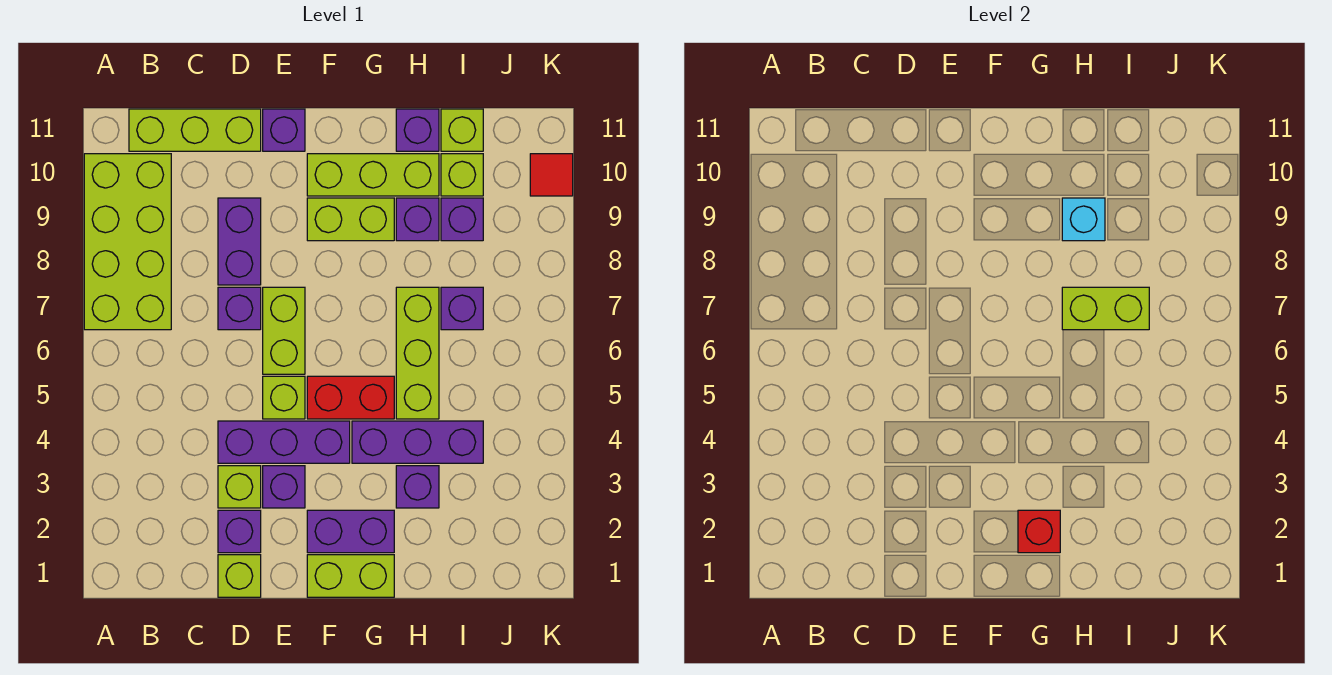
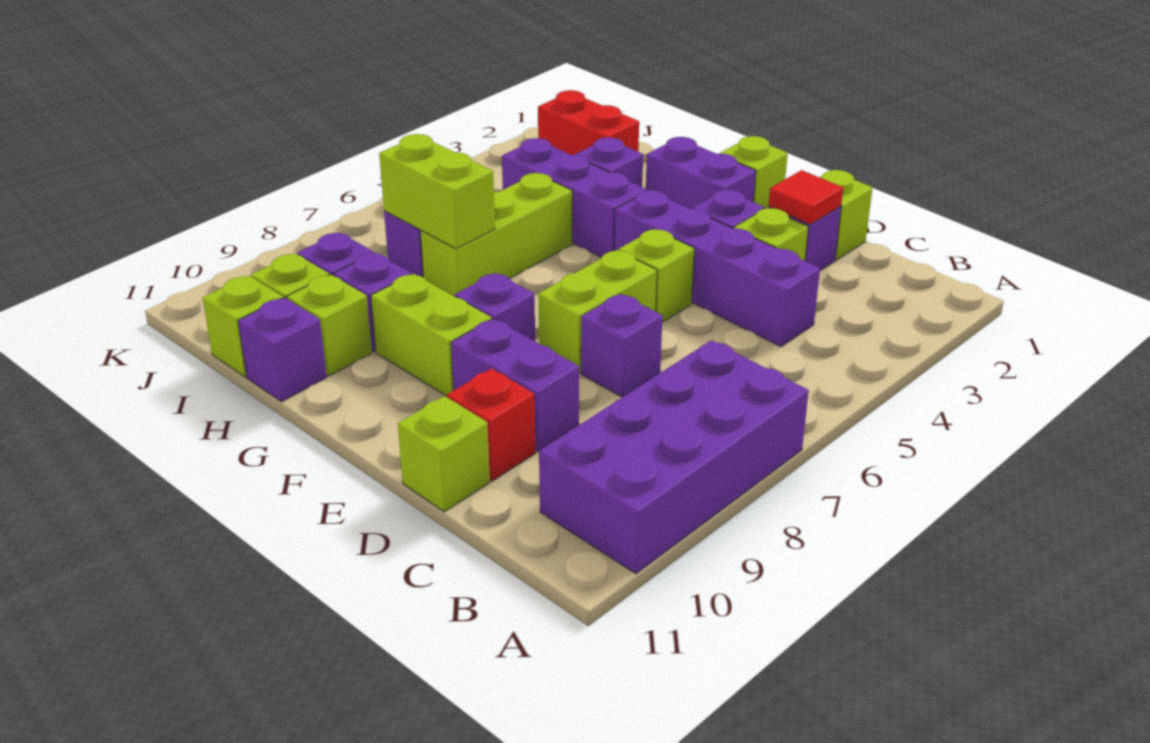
lime 2x4 brick [84,154,171,330] -> purple 2x4 brick [539,340,809,574]
lime 1x3 brick [129,109,261,151] -> lime 1x1 brick [398,396,490,512]
purple 1x3 brick [218,421,350,463] -> purple 1x4 brick [614,190,820,347]
purple 1x2 brick [218,198,261,285] -> purple 1x2 brick turned to [451,318,579,452]
purple 1x1 brick [263,109,305,151] -> purple 1x1 brick moved to [455,273,535,341]
lime 1x2 brick [307,555,394,597] -> lime 1x1 brick [719,136,788,209]
red 1x2 brick [307,376,394,419] -> red 1x2 brick moved to [538,90,639,155]
lime 1x3 brick [307,154,439,196] -> lime 1x1 brick [287,275,372,376]
red 1x1 brick [1018,510,1060,553] -> red 1x1 brick moved to [447,369,535,481]
cyan 1x1 brick [1062,198,1105,241] -> none
red 1x1 tile [530,154,573,196] -> red 1x1 tile moved to [769,170,843,225]

